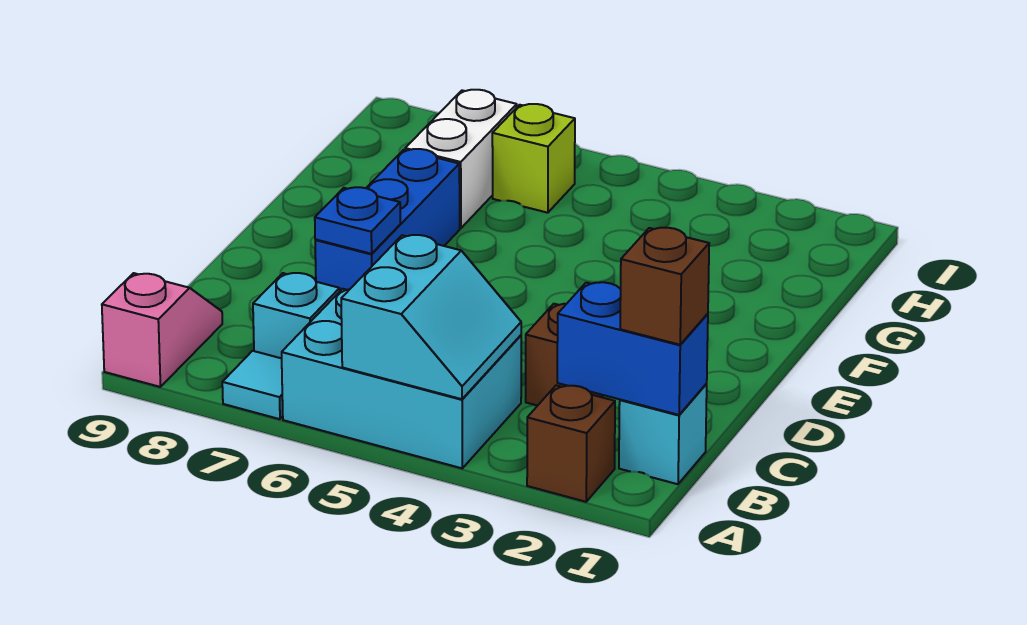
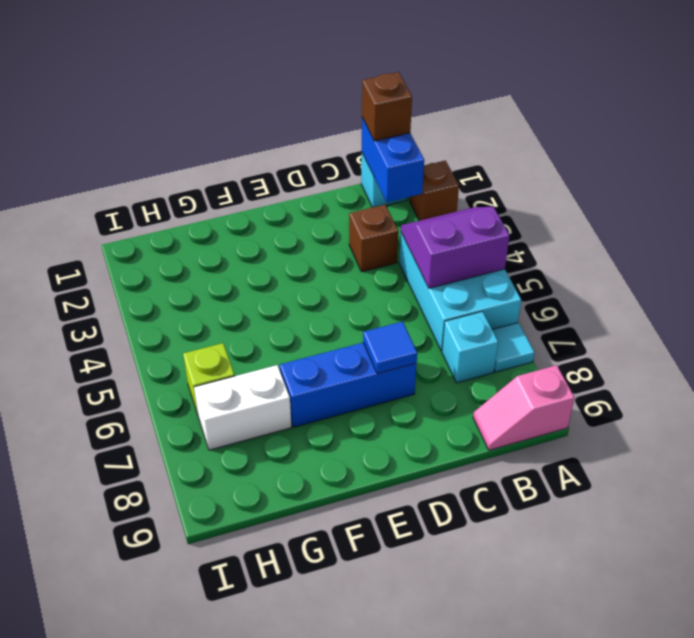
cyan 2x2 slope [341,235,521,399] -> purple 2x2 slope [401,207,510,288]
blue 1x1 plate [315,187,400,254] -> blue 1x1 tile [363,322,417,374]

